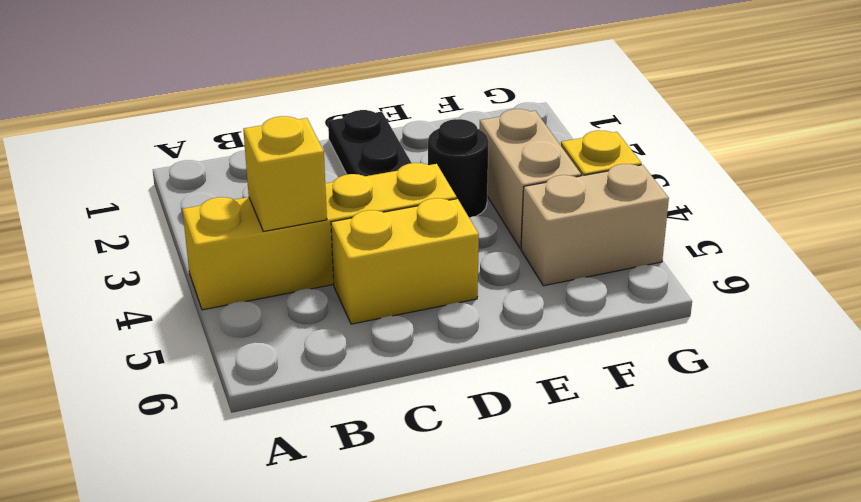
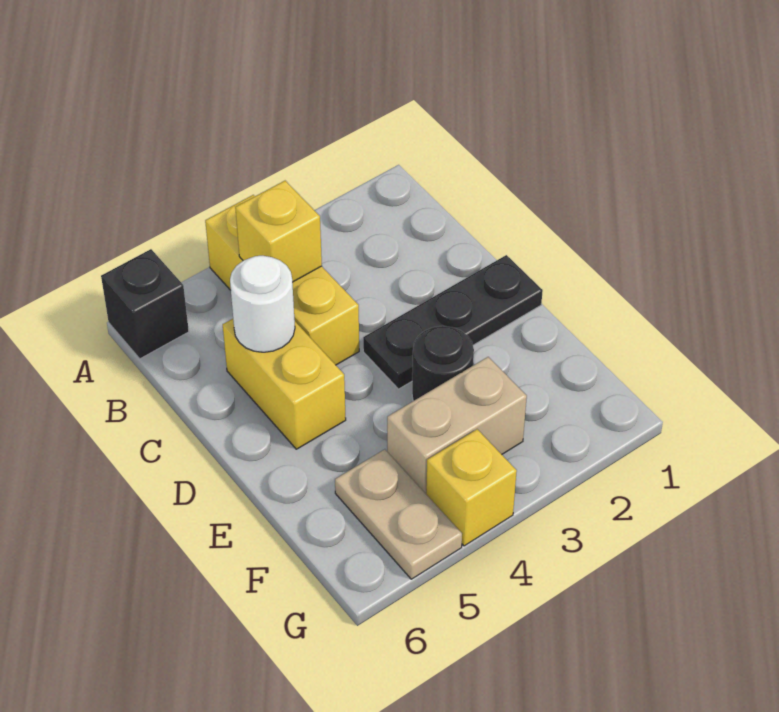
yellow 1x4 brick [183,163,457,310] -> yellow 1x3 brick [205,195,359,365]
none -> black 1x1 brick [101,249,189,359]
none -> white 1x1 round brick [230,256,295,352]
tan 1x2 brick [521,164,669,286] -> tan 1x2 plate [335,449,462,579]

